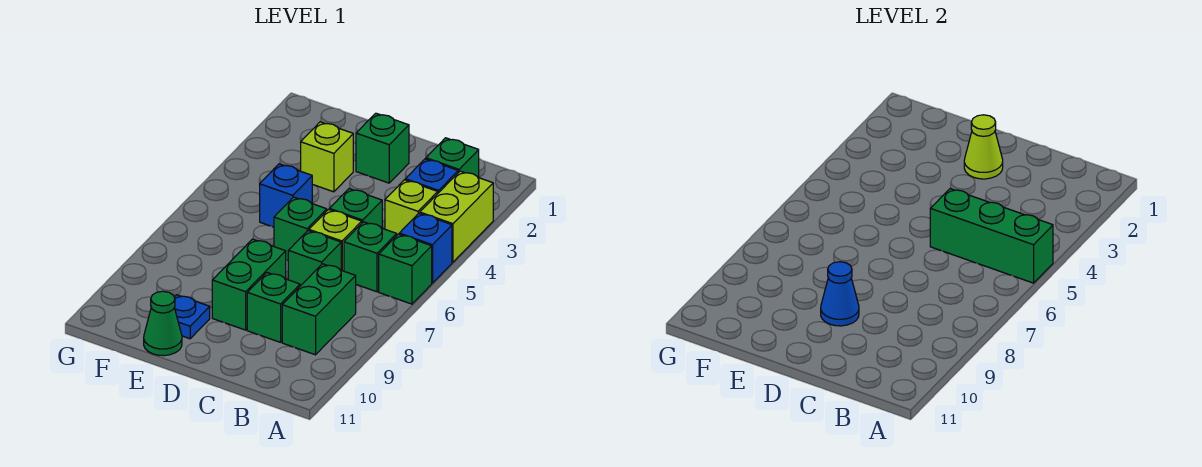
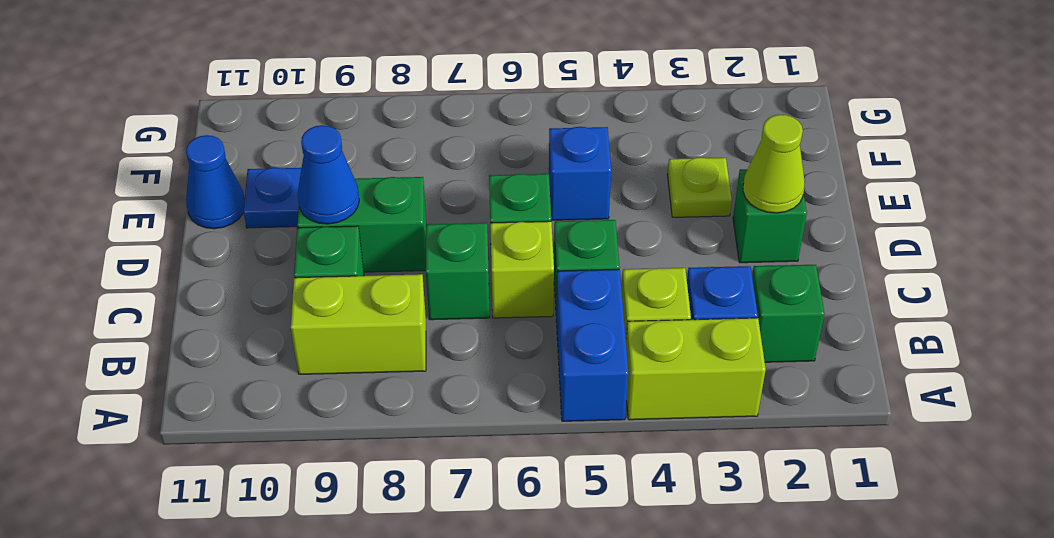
blue 1x1 brick [399,213,452,283] -> blue 1x2 brick [556,269,628,421]
green 1x3 brick [930,189,1053,283] -> none
green 1x1 brick [379,234,432,304] -> none
green 1x1 brick [344,222,397,292] -> none
green 1x2 brick [282,264,356,355] -> lime 1x2 brick [291,274,426,374]
lime 1x1 brick [301,122,353,192] -> lime 1x1 plate [667,157,732,217]
green 1x1 cone [144,291,182,356] -> blue 1x1 cone [186,135,245,229]

